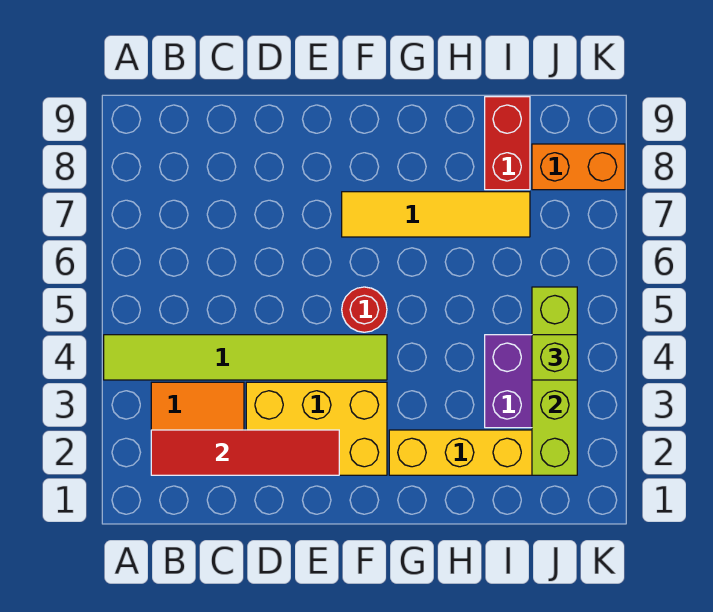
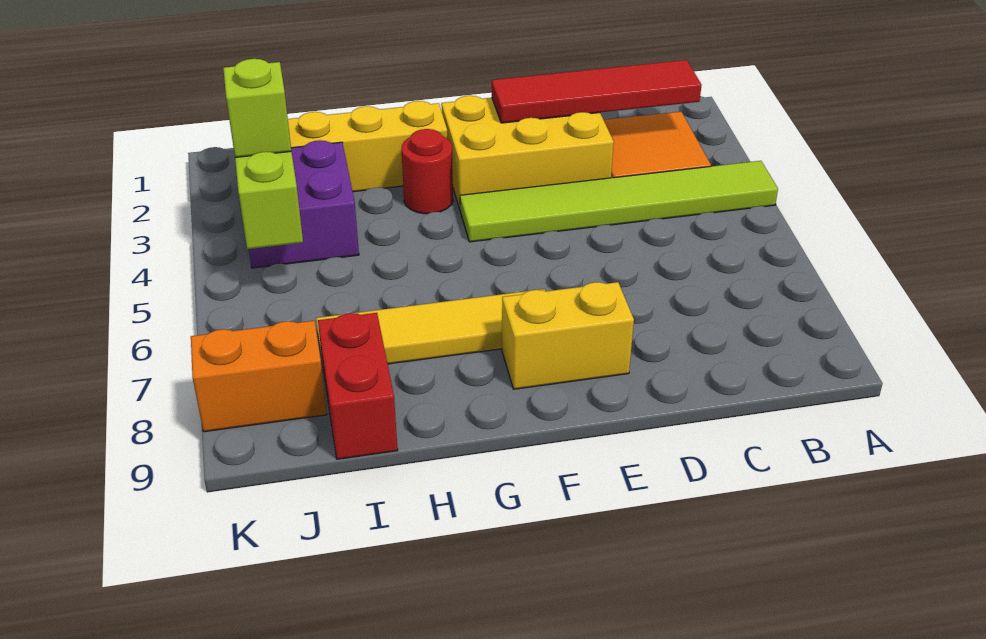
none -> yellow 1x2 brick [502,282,634,389]
red 1x1 round brick [342,287,387,332] -> red 1x1 round brick moved to [402,129,453,214]

